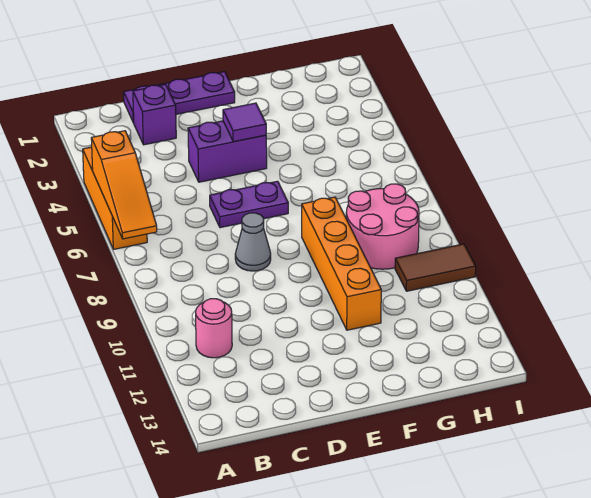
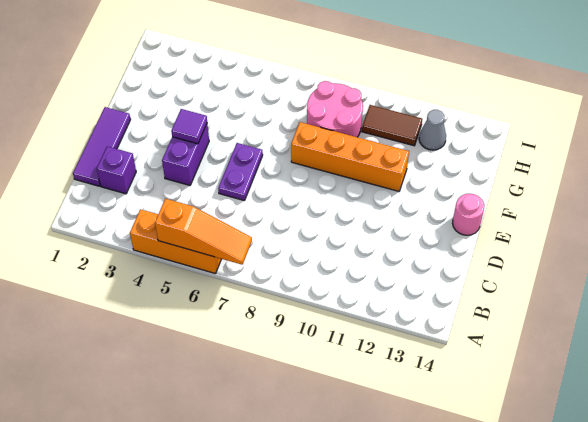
pink 1x1 round brick [196,299,232,358] -> pink 1x1 round brick moved to [452,194,484,235]
purple 1x3 plate [124,72,235,123] -> purple 1x3 tile [73,107,131,186]
grey 1x1 cone [235,213,271,271] -> grey 1x1 cone moved to [419,110,446,150]
brown 1x2 tile [395,244,476,291] -> brown 1x2 tile turned to [362,105,422,146]

